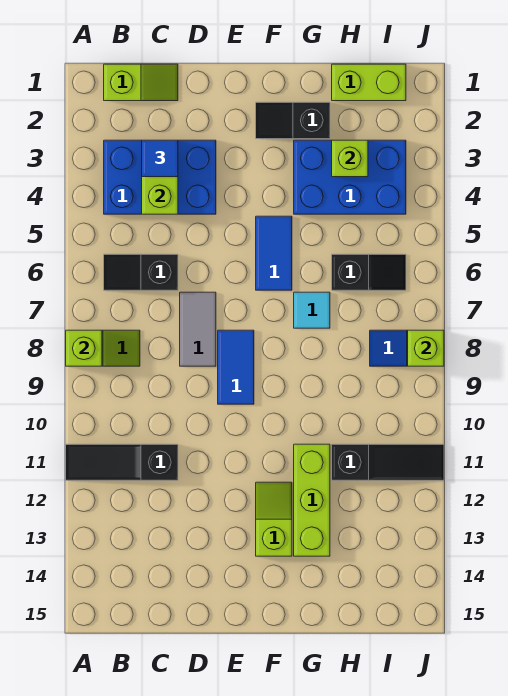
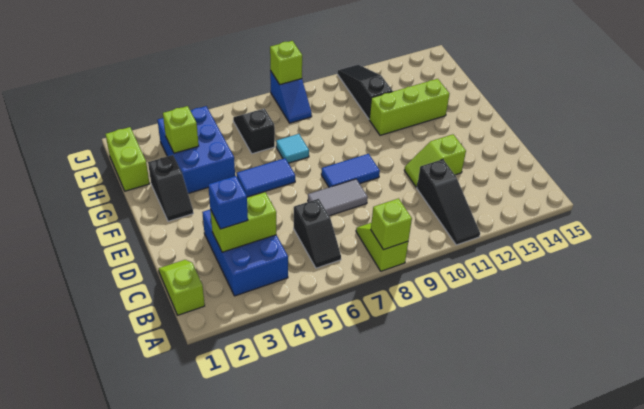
blue 1x1 tile [142,140,178,177] -> blue 1x1 brick [208,176,248,229]
lime 1x2 slope [256,482,292,556] -> lime 1x2 slope moved to [404,134,466,187]

